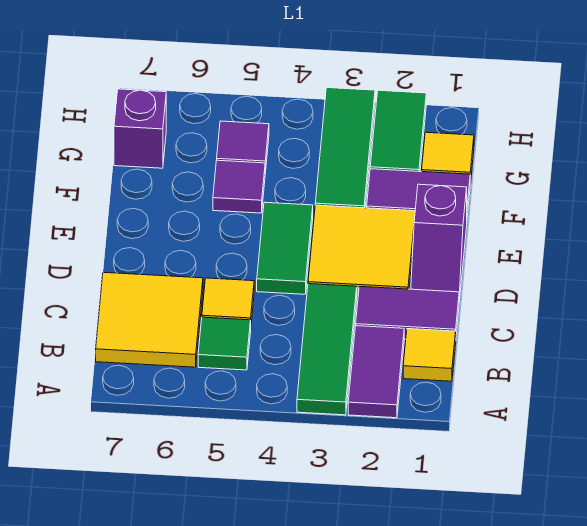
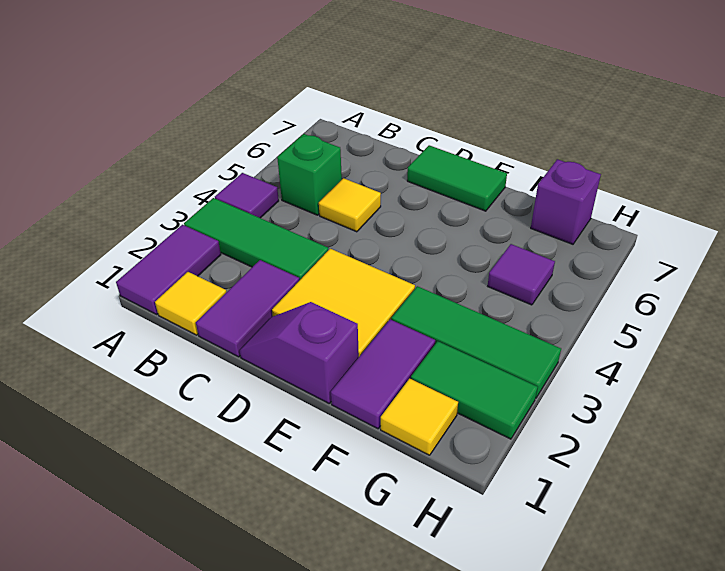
purple 1x2 tile [348,326,404,418] -> purple 1x2 tile turned to [116,225,221,314]
green 1x1 tile [198,317,251,370] -> green 1x1 brick [277,134,342,215]
yellow 2x2 tile [96,272,203,367] -> none
green 1x2 tile [257,202,313,294] -> green 1x2 tile moved to [407,145,507,211]
purple 1x1 tile [213,160,265,213] -> purple 1x1 tile moved to [215,173,279,218]

